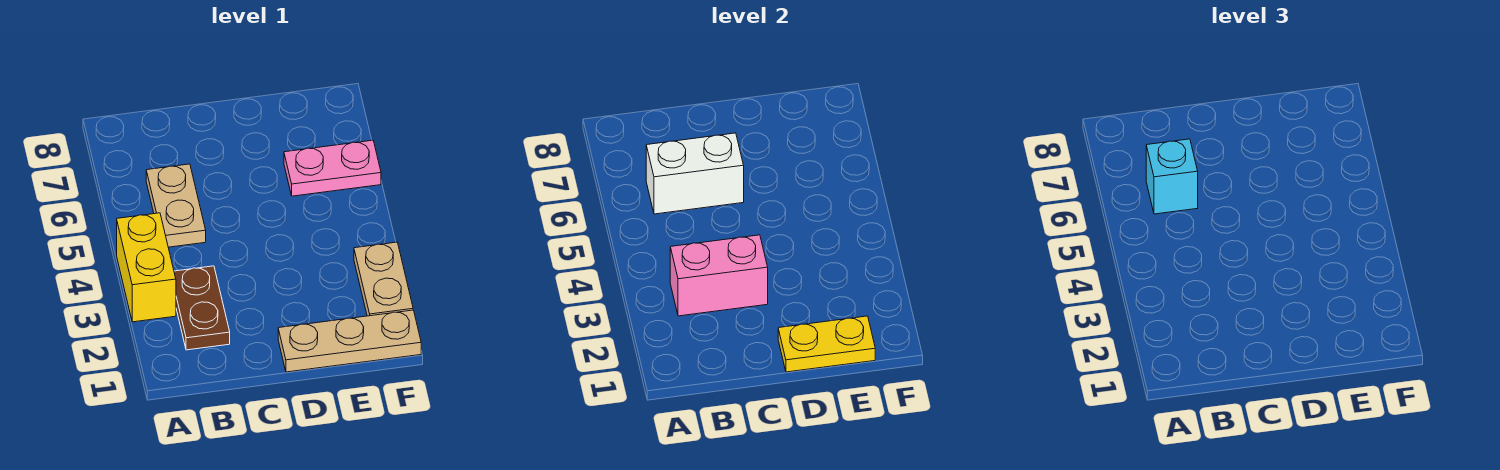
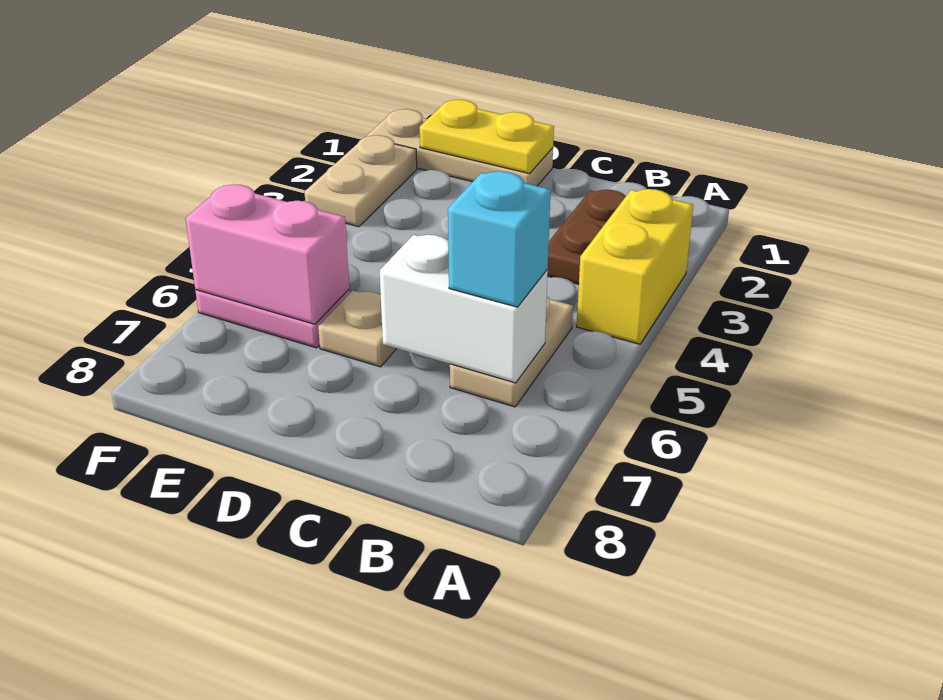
pink 1x2 brick [670,235,768,316] -> pink 1x2 brick moved to [186,184,349,324]
none -> tan 1x1 plate [318,290,397,367]

